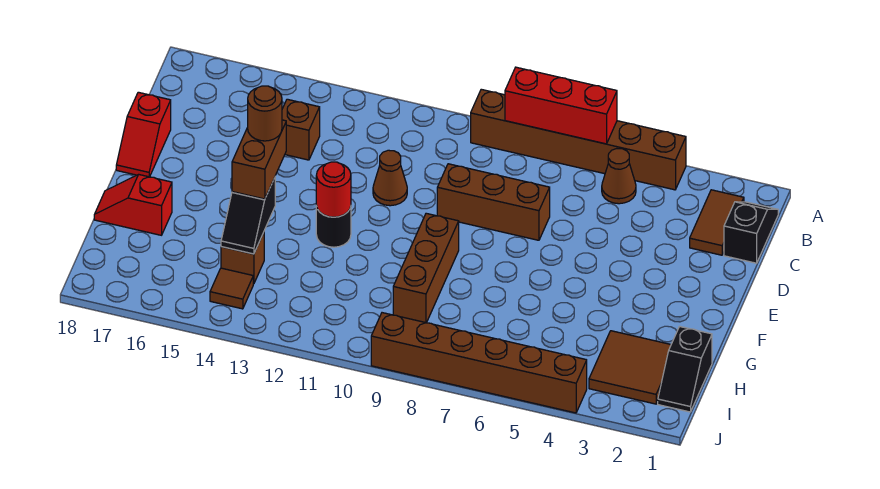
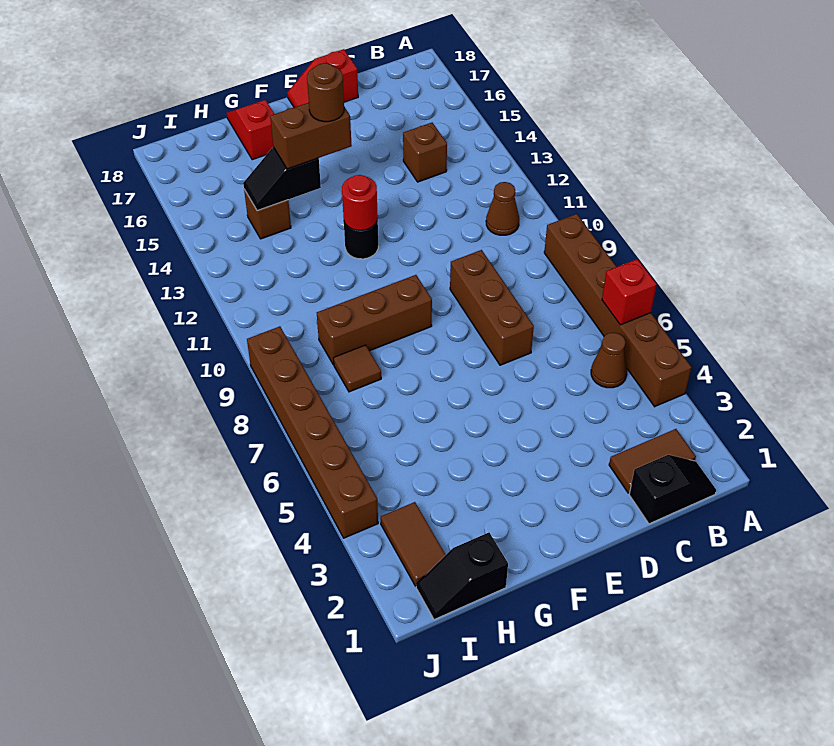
red 1x3 brick [505,67,617,144] -> red 1x1 brick [602,259,657,325]
brown 1x1 cone [373,150,407,206] -> brown 1x1 cone moved to [486,182,519,235]
brown 2x2 tile [589,331,671,404] -> brown 1x2 tile [381,502,446,586]
brown 1x1 tile [210,268,253,309] -> brown 1x1 tile moved to [333,345,381,392]

